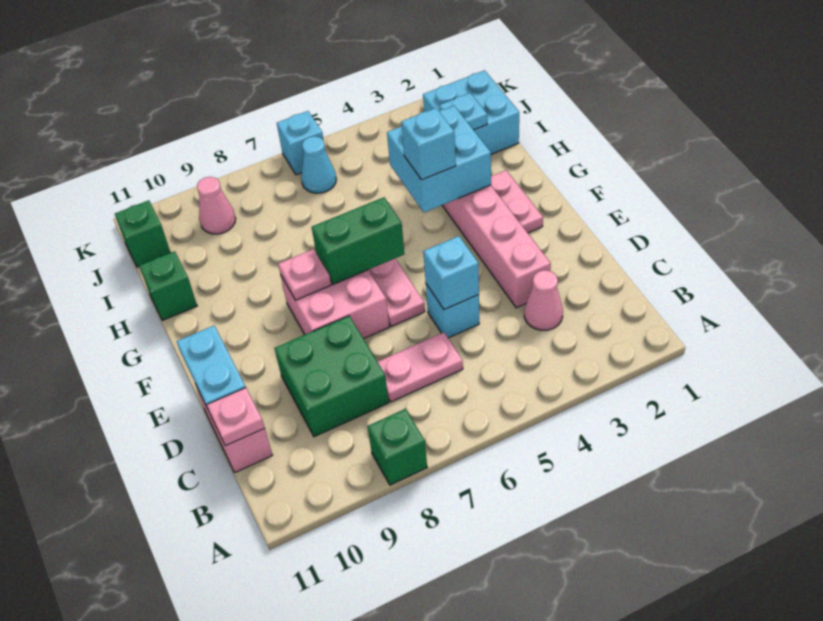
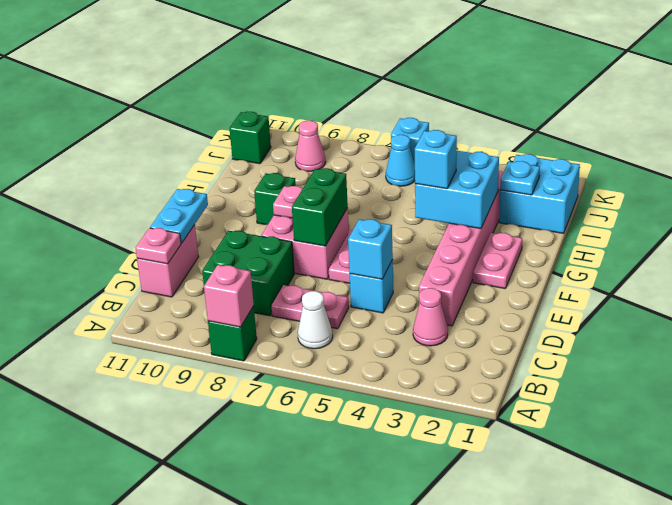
none -> pink 1x1 brick [204,265,254,327]
none -> white 1x1 cone [298,291,333,349]
green 1x2 brick [312,197,404,284] -> green 1x2 brick turned to [292,168,348,246]
green 1x1 brick [139,251,197,320] -> green 1x1 brick moved to [254,173,296,225]

